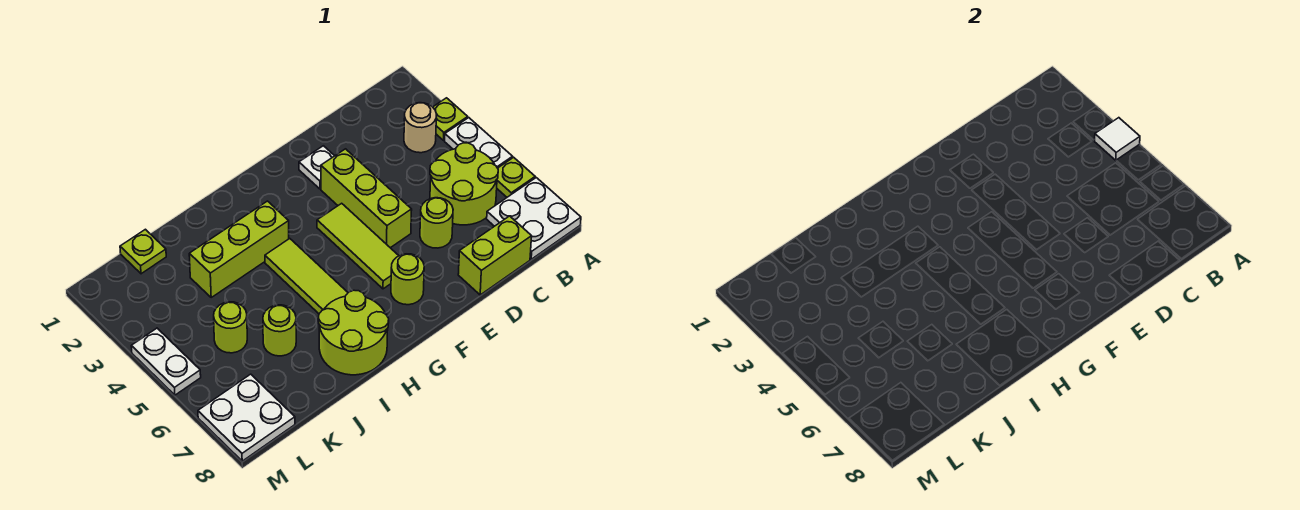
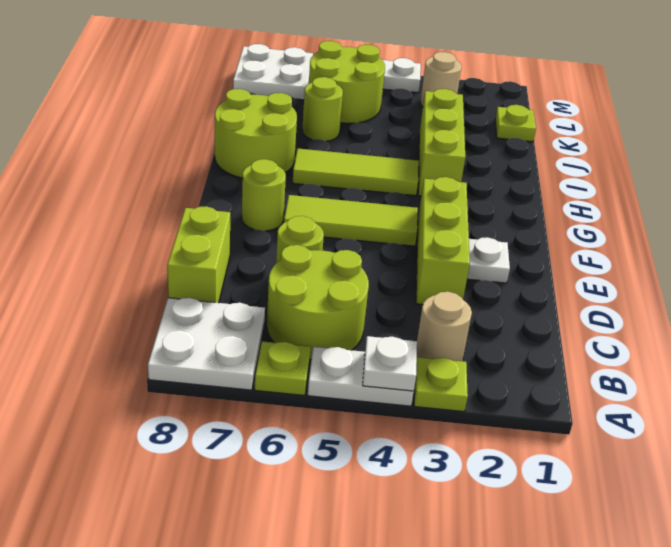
white 1x1 tile [1094,118,1140,160] -> white 1x1 plate [363,336,417,391]
lime 1x3 brick [321,149,412,248] -> lime 1x3 brick turned to [416,177,470,305]
lime 1x1 round brick [214,302,247,353] -> lime 2x2 round brick [309,41,385,123]
none -> tan 1x1 round brick [420,52,462,107]

